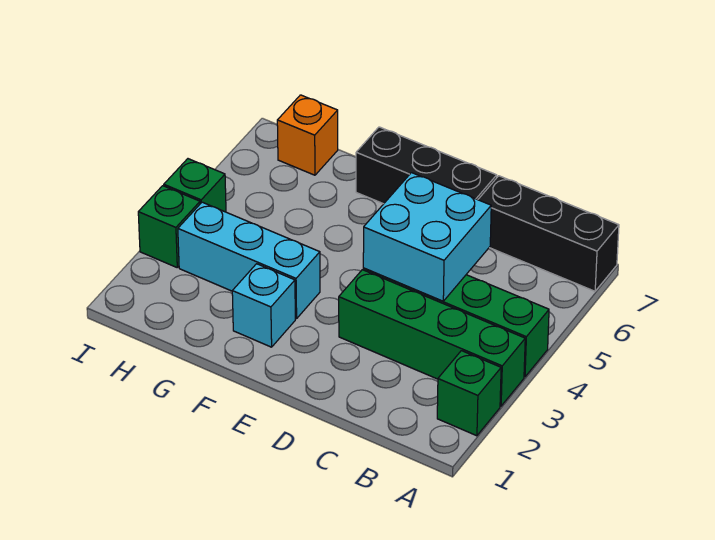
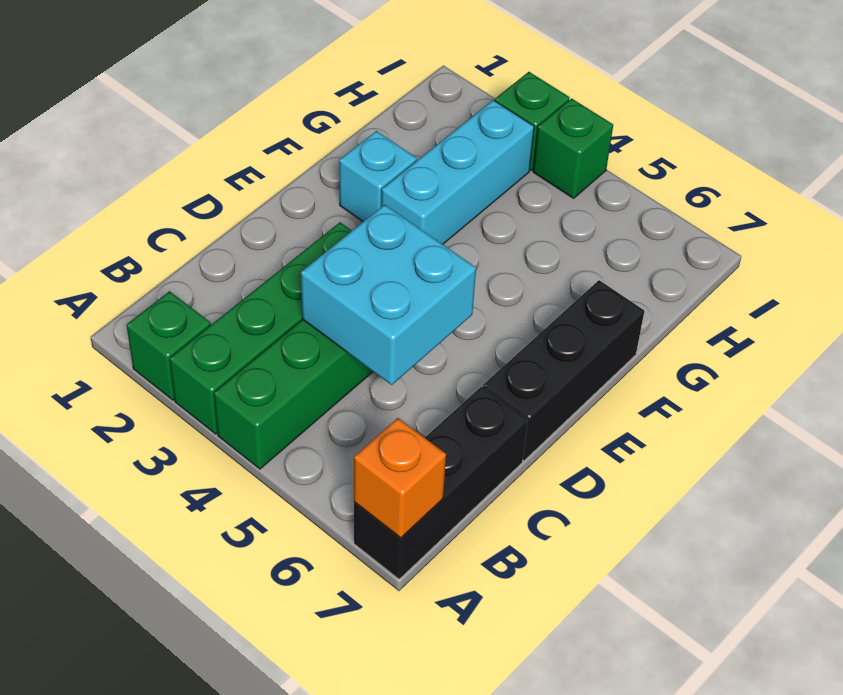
orange 1x1 brick [277,95,338,175] -> orange 1x1 brick moved to [354,418,446,538]

